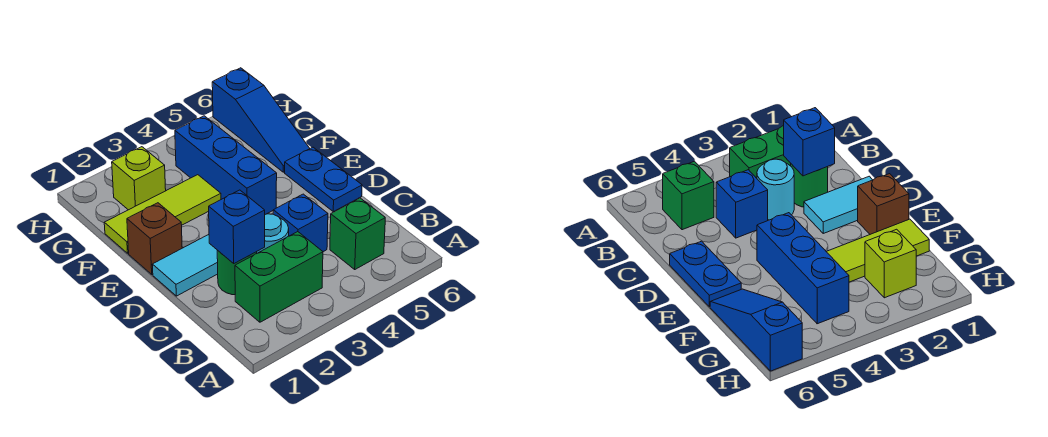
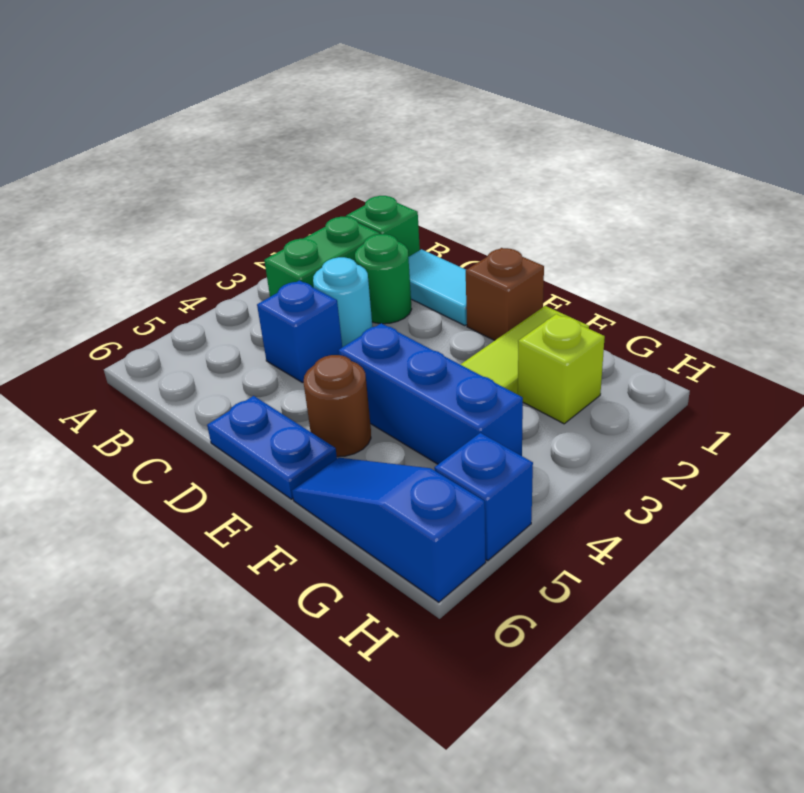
green 1x1 brick [330,198,385,269] -> green 1x1 brick moved to [346,196,420,257]
blue 1x1 brick [209,190,265,263] -> blue 1x1 brick moved to [434,433,533,560]
cyan 1x2 tile [152,235,218,296] -> cyan 1x2 tile turned to [408,249,467,326]
none -> brown 1x1 round brick [304,355,371,457]

